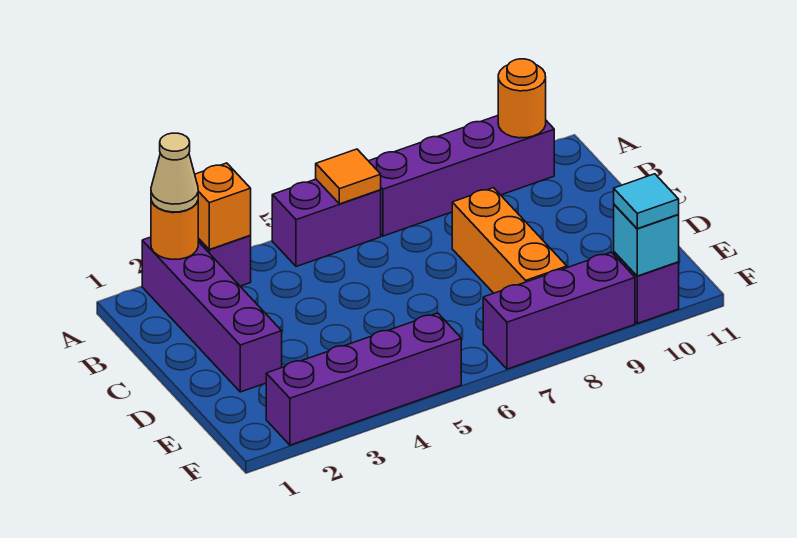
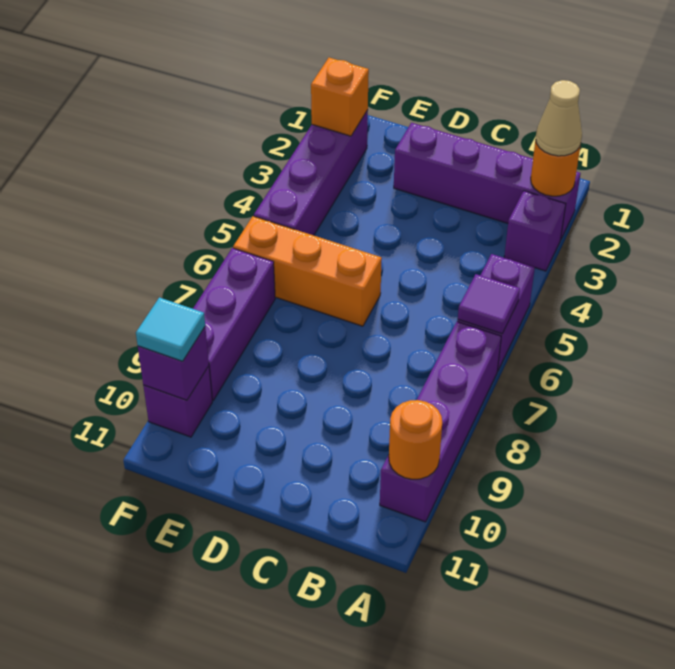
orange 1x1 brick [195,163,251,249] -> orange 1x1 brick moved to [311,58,369,136]
orange 1x1 tile [316,149,381,204] -> purple 1x1 tile [458,274,520,334]
orange 1x3 brick [452,188,567,293] -> orange 1x3 brick moved to [233,216,382,326]
cyan 1x1 brick [614,205,679,276] -> purple 1x1 brick [138,327,209,400]

